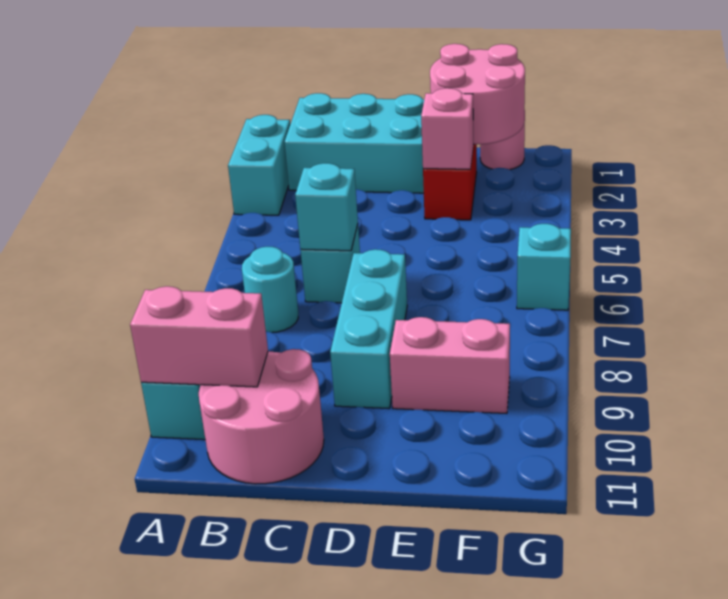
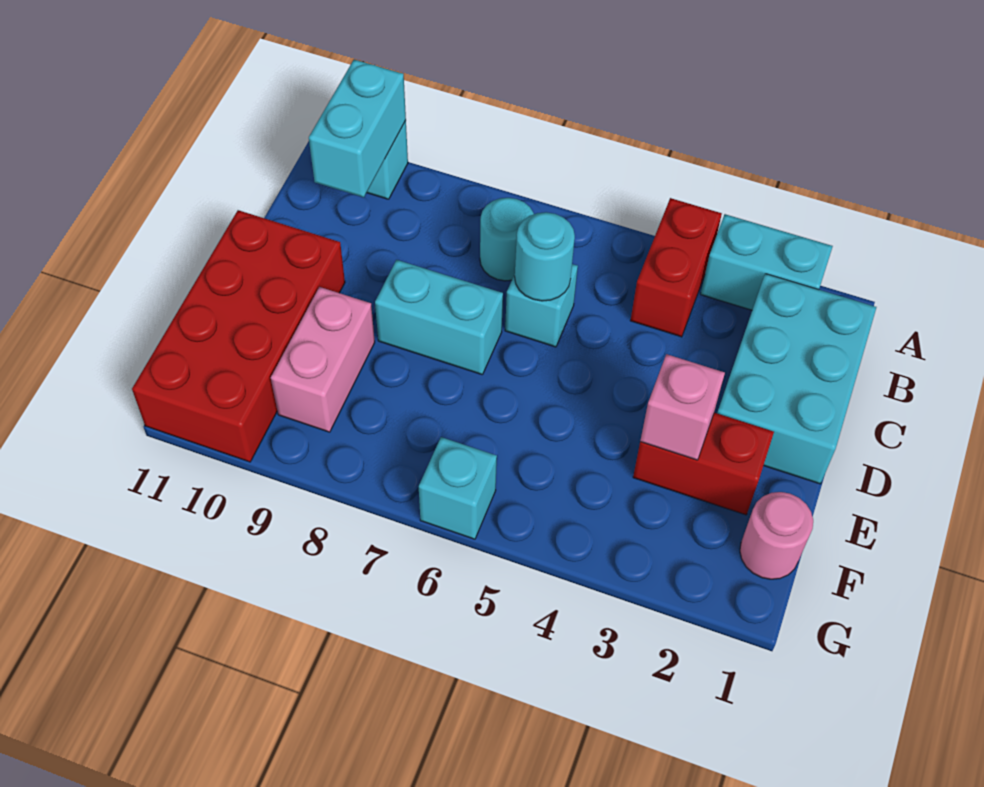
none -> red 1x2 brick [630,198,722,337]
pink 1x2 brick [130,286,268,387] -> cyan 1x2 brick [309,60,406,197]
pink 2x2 round brick [199,349,324,484] -> none
cyan 1x1 brick [295,163,358,251] -> cyan 1x1 round brick [515,212,575,301]
cyan 1x3 brick [330,249,407,409] -> cyan 1x2 brick [375,260,503,375]
none -> red 2x4 brick [132,210,345,462]
pink 2x2 round brick [430,44,525,144] -> none

